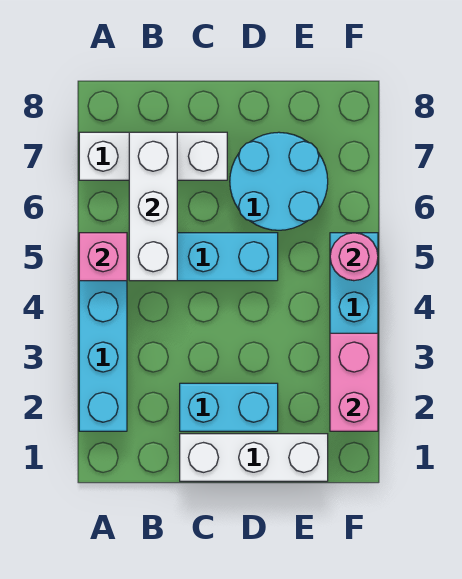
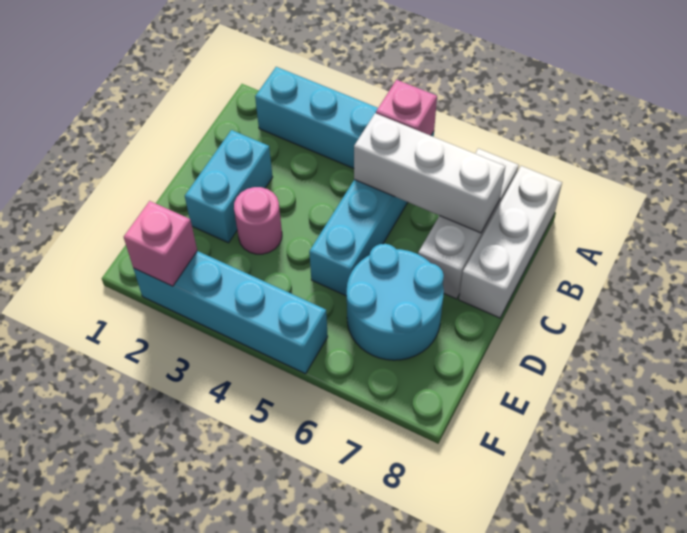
white 1x3 brick [180,434,328,481] -> white 1x3 brick moved to [459,166,562,318]
pink 1x2 brick [330,333,378,431] -> pink 1x1 brick [124,201,197,286]
pink 1x1 round brick [330,233,378,281] -> pink 1x1 round brick moved to [234,187,282,254]

